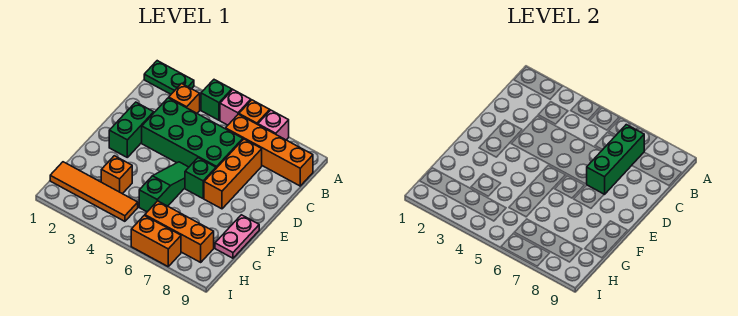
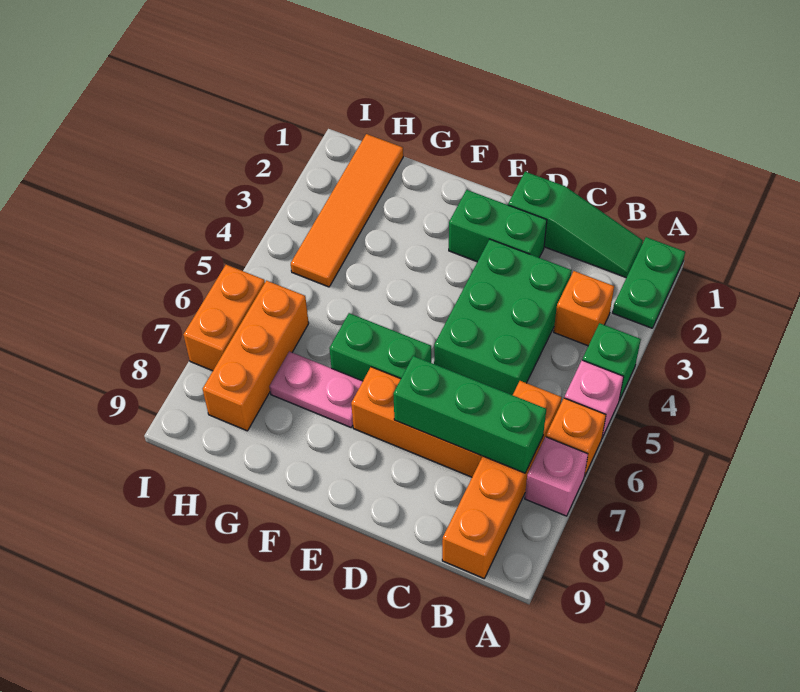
green 2x4 brick [142,98,243,168] -> green 2x3 brick [434,239,572,395]
green 1x3 slope [139,162,189,212] -> green 1x3 slope moved to [508,172,643,278]
green 1x1 brick [185,158,216,198] -> green 1x2 brick [329,313,431,381]
pink 1x2 plate [215,215,259,258] -> pink 1x2 plate moved to [269,351,363,427]
orange 1x1 brick [101,156,132,194] -> none

